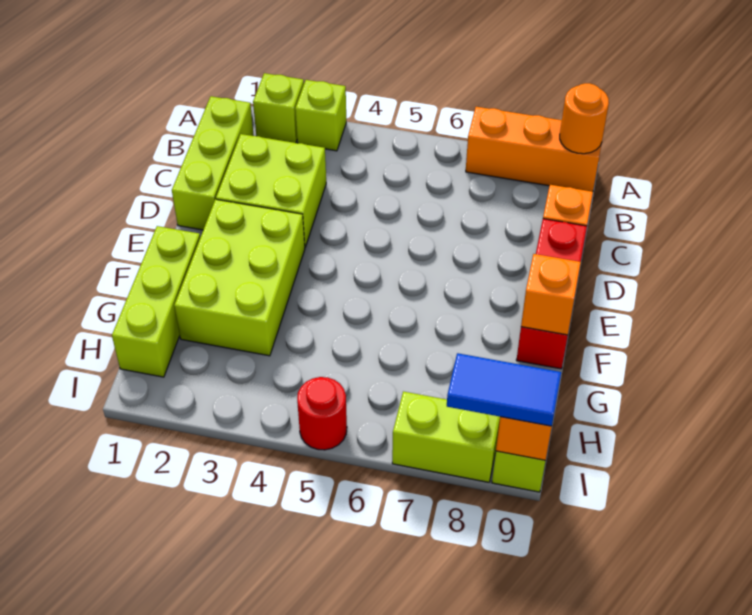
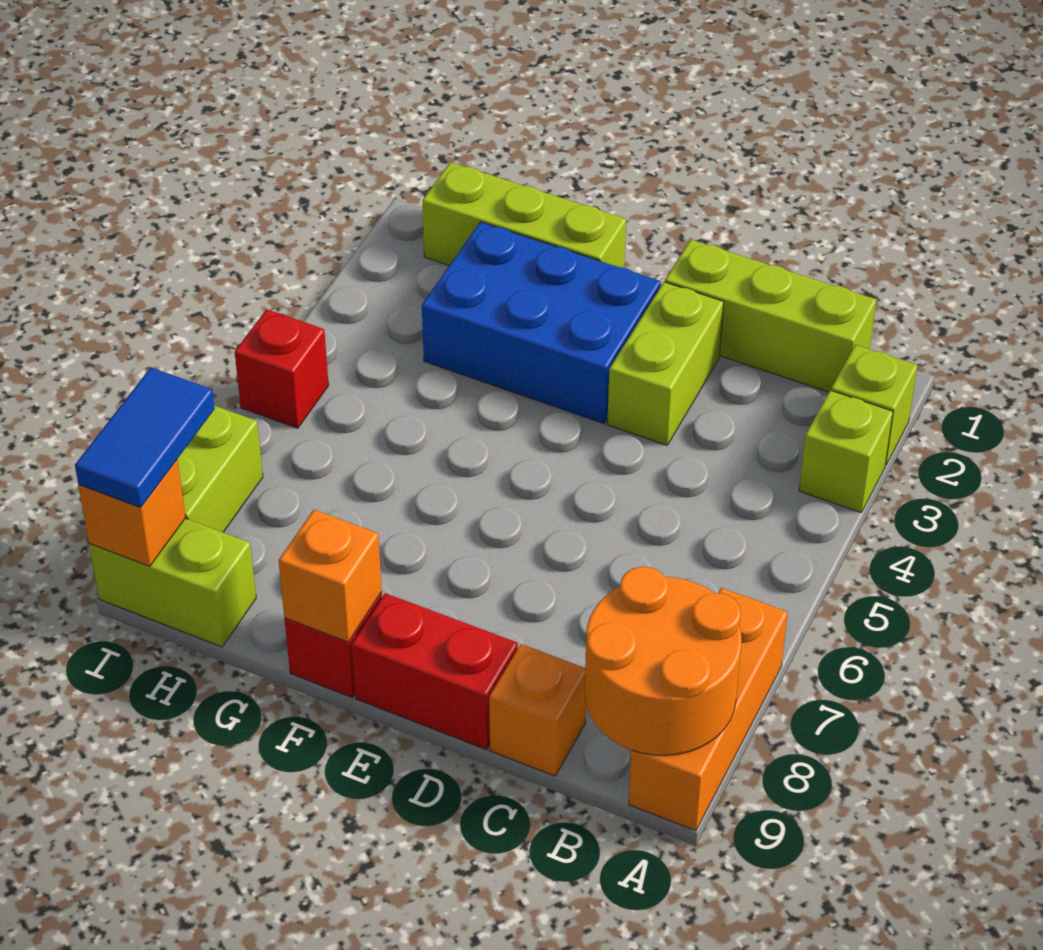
orange 1x1 round brick [560,83,609,154] -> orange 2x2 round brick [585,567,741,756]
lime 2x2 brick [216,134,326,247] -> lime 1x2 brick [607,282,724,445]
lime 2x3 brick [174,199,305,356] -> blue 2x3 brick [422,222,661,424]
red 1x1 round brick [297,377,347,450] -> red 1x1 brick [235,309,329,428]

